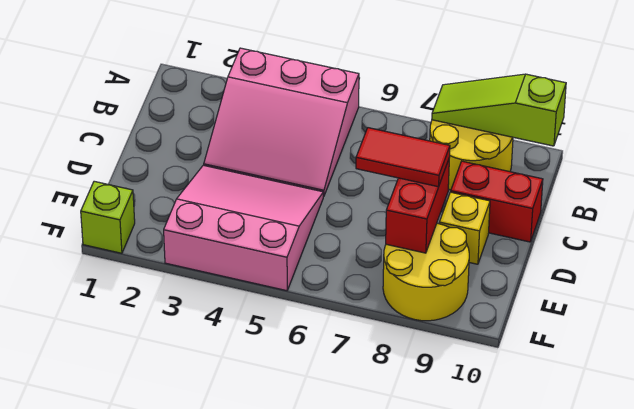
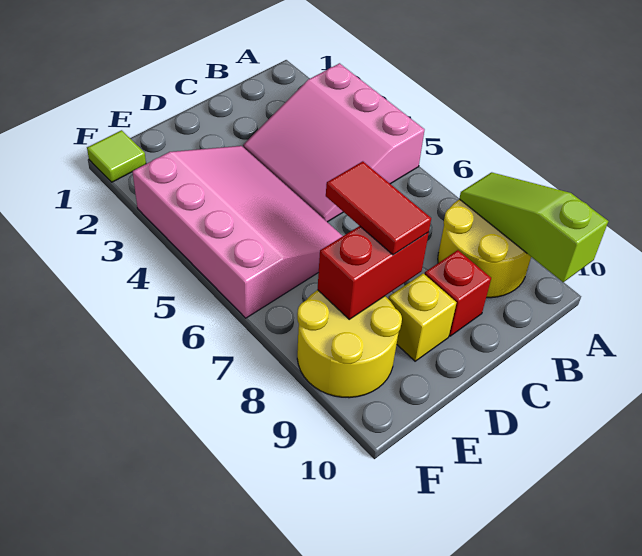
red 1x2 brick [451,161,543,242] -> red 1x1 brick [425,250,491,336]
pink 3x3 slope [164,165,323,291] -> pink 3x4 slope [132,146,343,318]
lime 1x1 brick [81,181,135,253] -> lime 1x1 tile [87,130,146,182]

